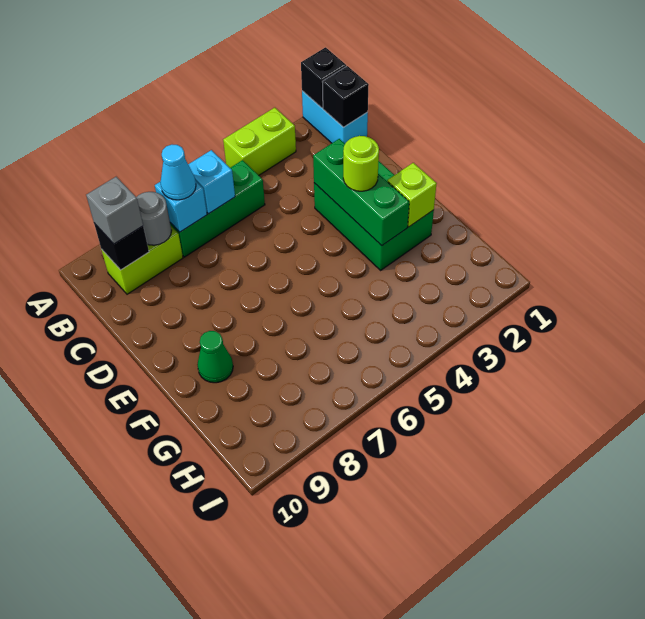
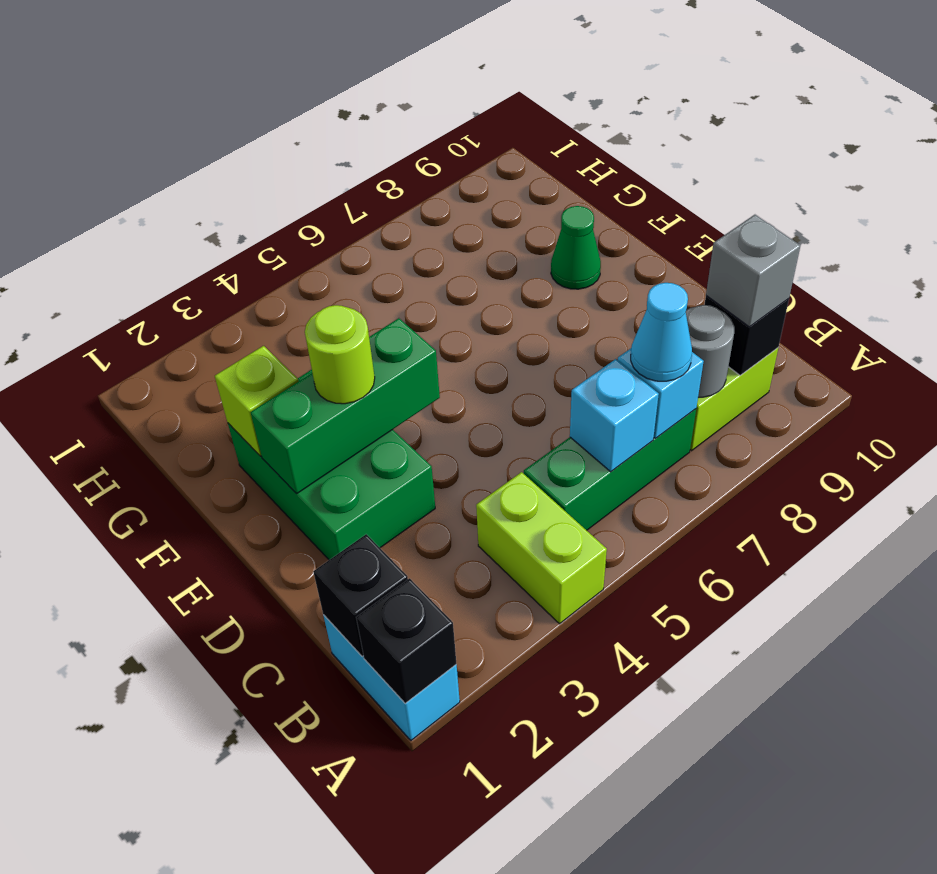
lime 1x2 brick [223,108,296,175] -> lime 1x2 brick turned to [476,472,607,624]
green 1x3 brick [313,139,409,246] -> green 1x3 brick turned to [251,318,440,494]

